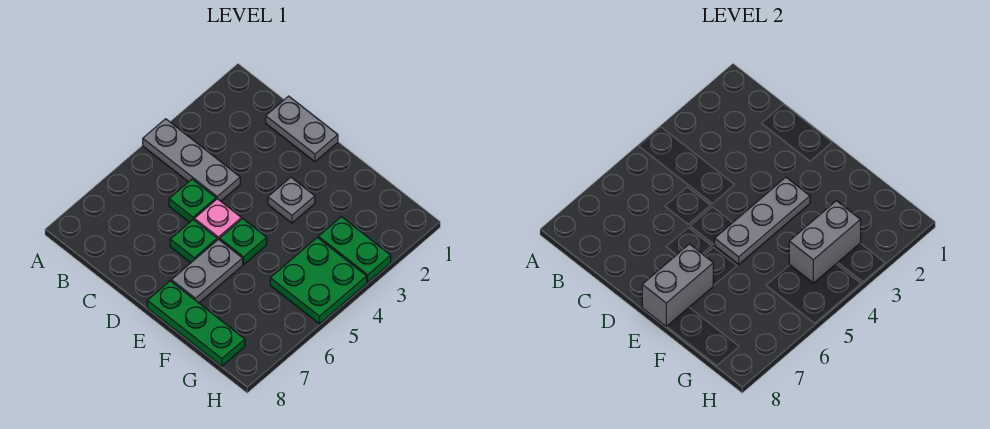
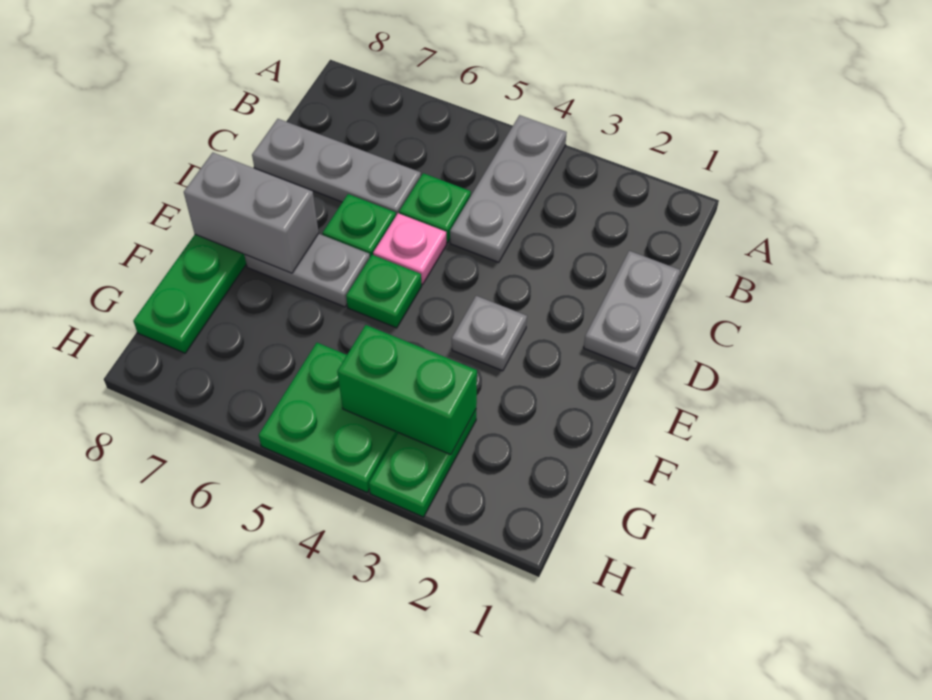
grey 1x3 plate [715,177,810,264] -> grey 1x3 plate moved to [252,119,421,215]
grey 1x2 brick [789,201,861,283] -> green 1x2 brick [337,325,477,455]

